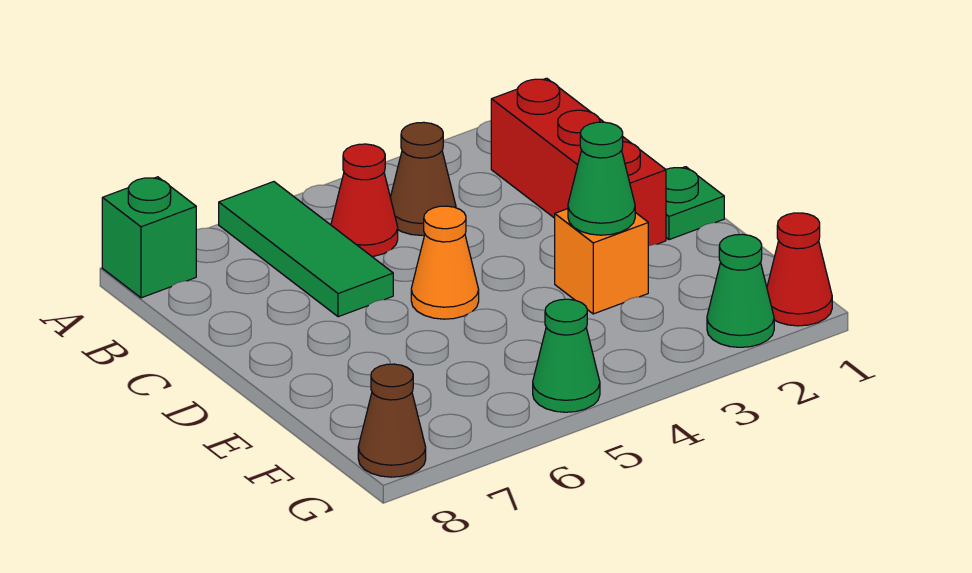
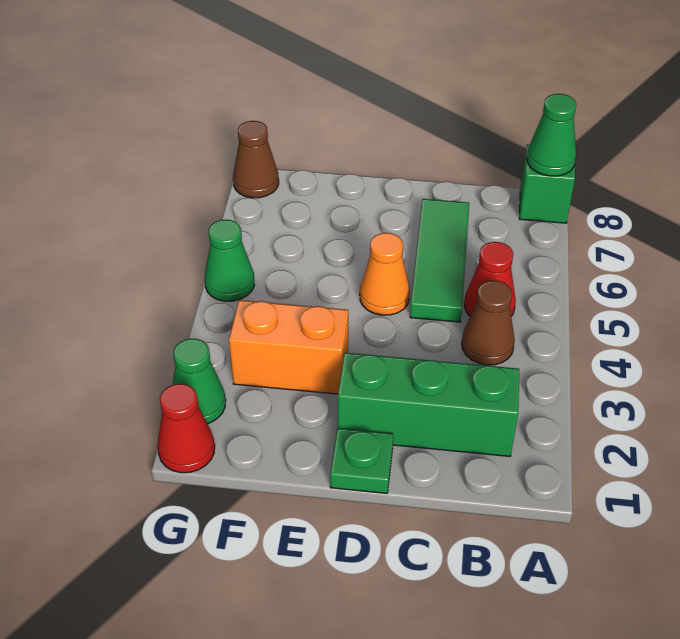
green 1x3 tile [219,182,393,317] -> green 1x3 tile turned to [410,199,469,322]
red 1x3 brick [491,78,666,246] -> green 1x3 brick [338,353,519,456]
orange 1x1 brick [555,209,648,314] -> orange 1x2 brick [229,300,348,394]
green 1x1 cone [568,122,635,235] -> green 1x1 cone moved to [527,94,576,176]

